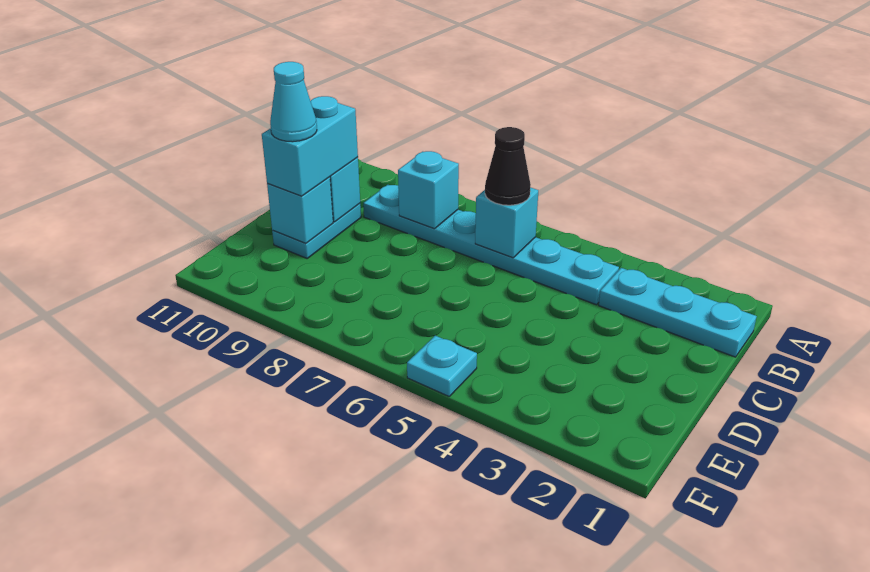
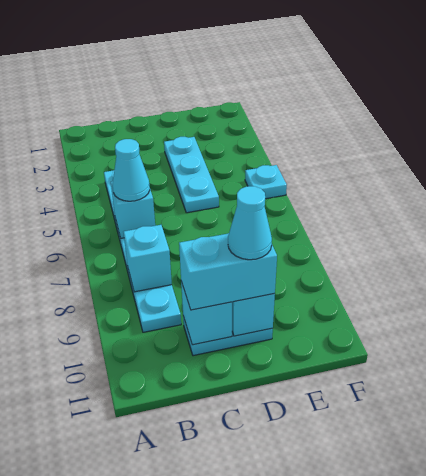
cyan 1x3 plate [599,268,757,357] -> cyan 1x3 plate moved to [164,137,219,213]
black 1x1 cone [485,127,531,205] -> cyan 1x1 cone [113,139,150,201]

